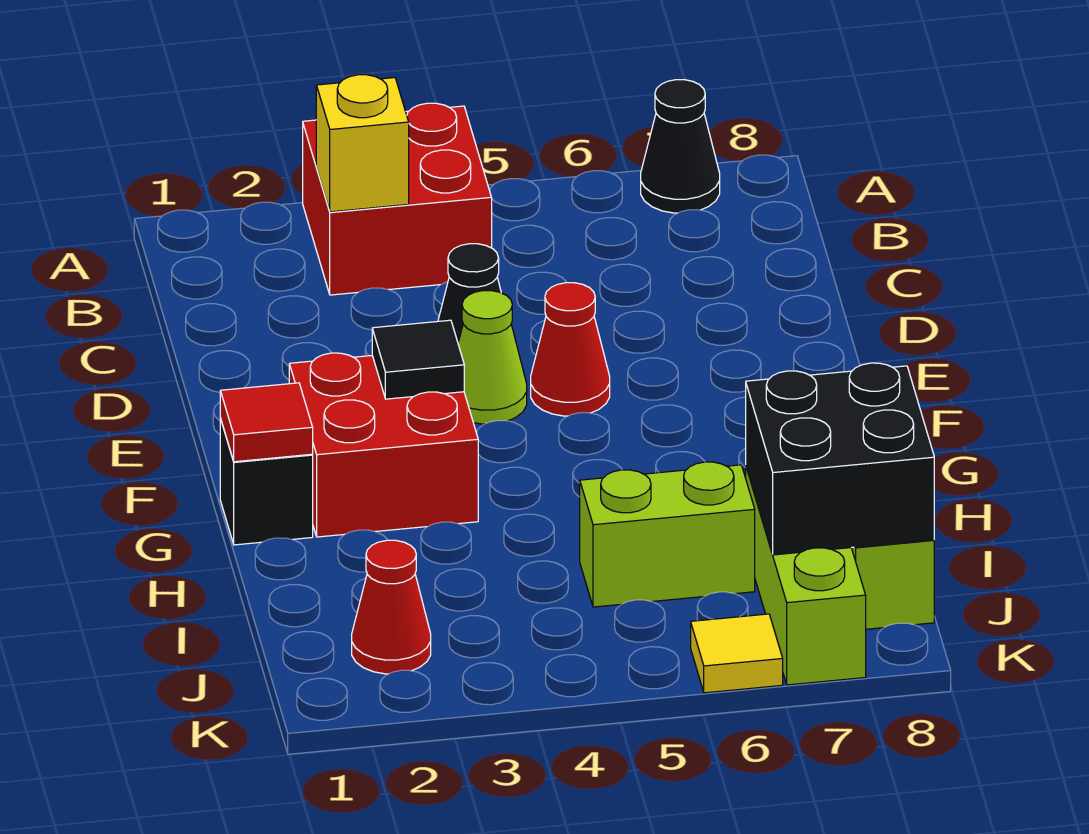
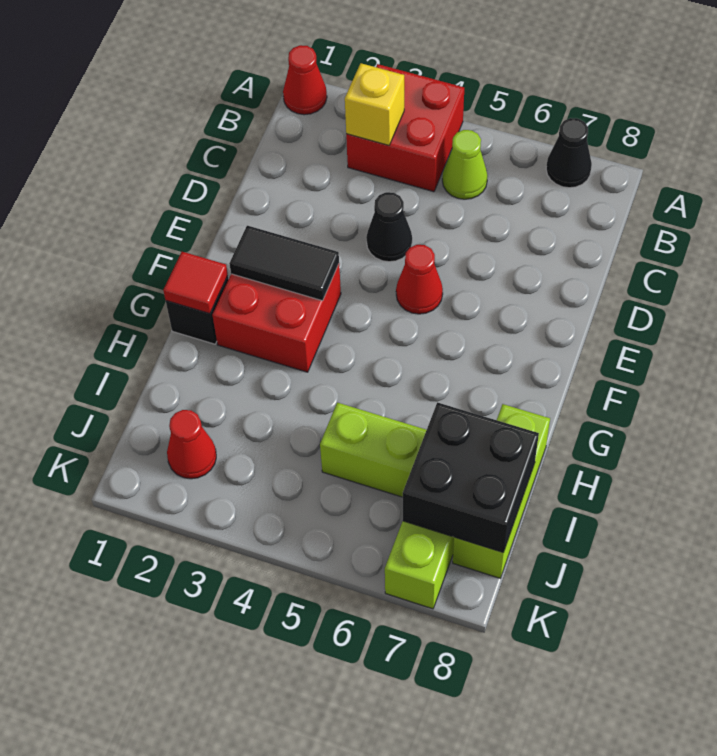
none -> red 1x1 cone [283,45,327,115]
lime 1x1 cone [458,291,527,424] -> lime 1x1 cone moved to [442,130,487,199]
black 1x1 tile [372,320,464,399] -> black 1x2 tile [229,226,339,301]
yellow 1x1 tile [691,614,783,693] -> none

